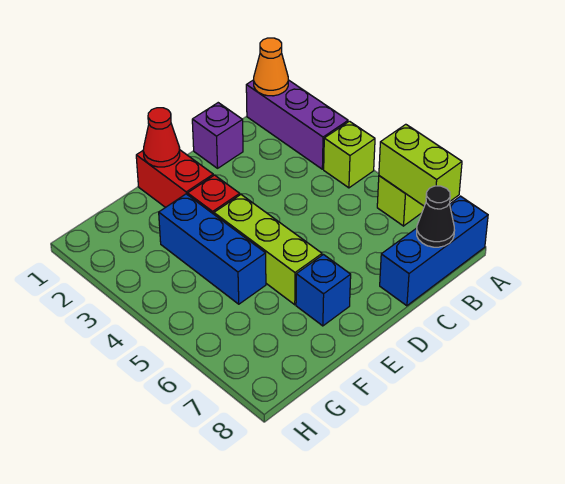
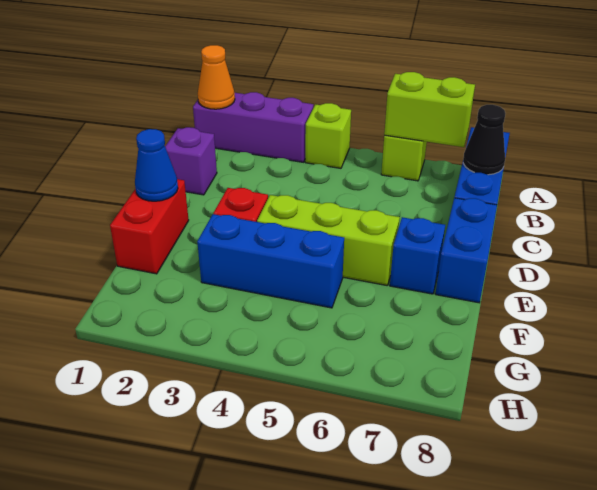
none -> blue 1x2 brick [435,198,497,303]
red 1x2 brick [136,150,213,208] -> red 1x2 brick turned to [110,179,189,274]
red 1x1 cone [143,108,180,167] -> blue 1x1 cone [135,129,178,201]

